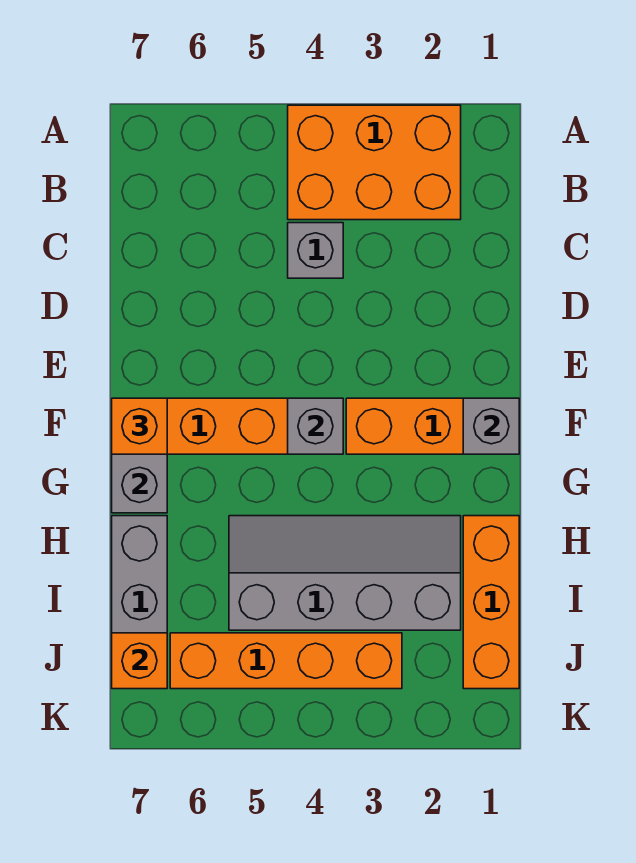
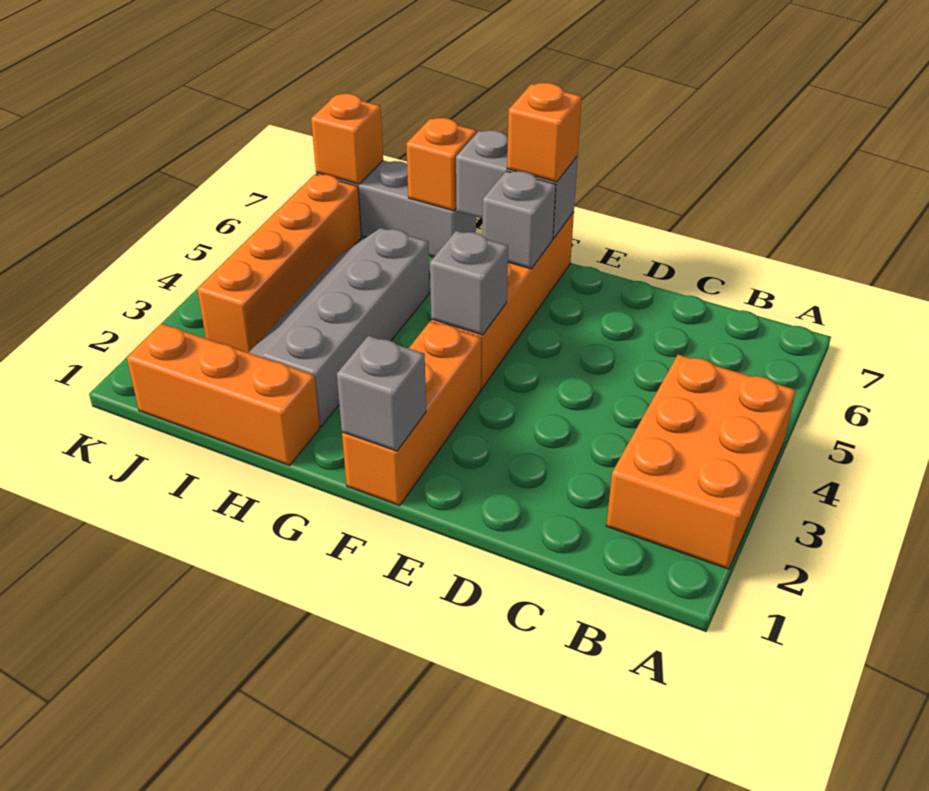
grey 1x1 brick [288,223,343,278] -> grey 1x1 brick moved to [482,171,556,269]
grey 2x4 slope [229,516,461,630] -> grey 2x4 slope turned to [249,228,429,426]
none -> orange 1x1 brick [406,118,477,211]

